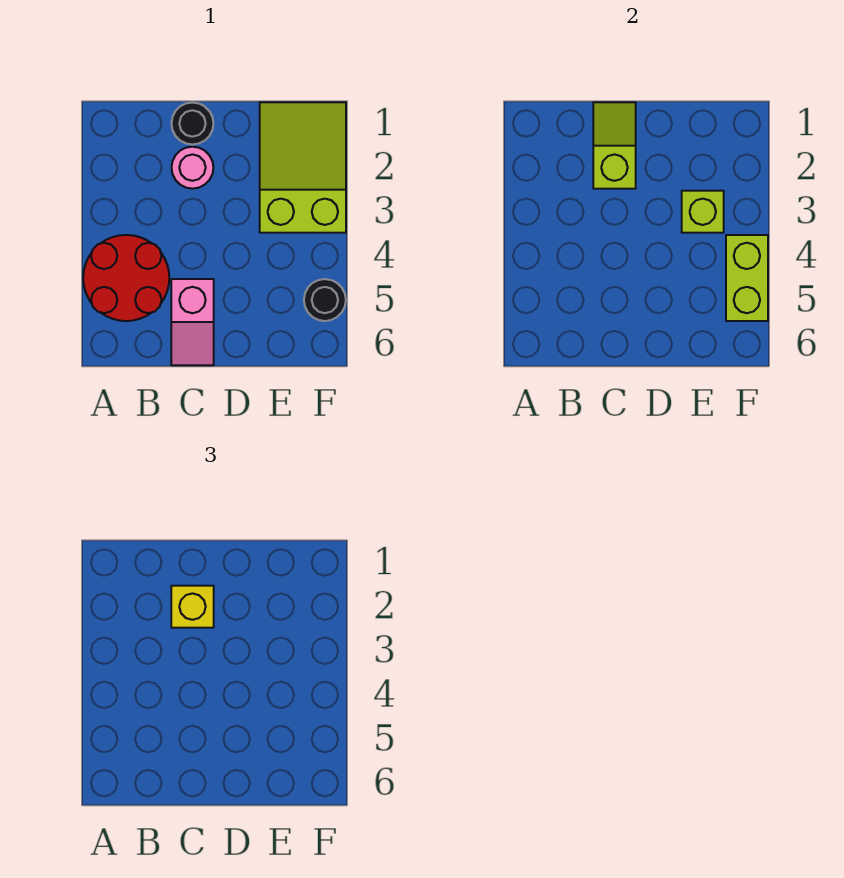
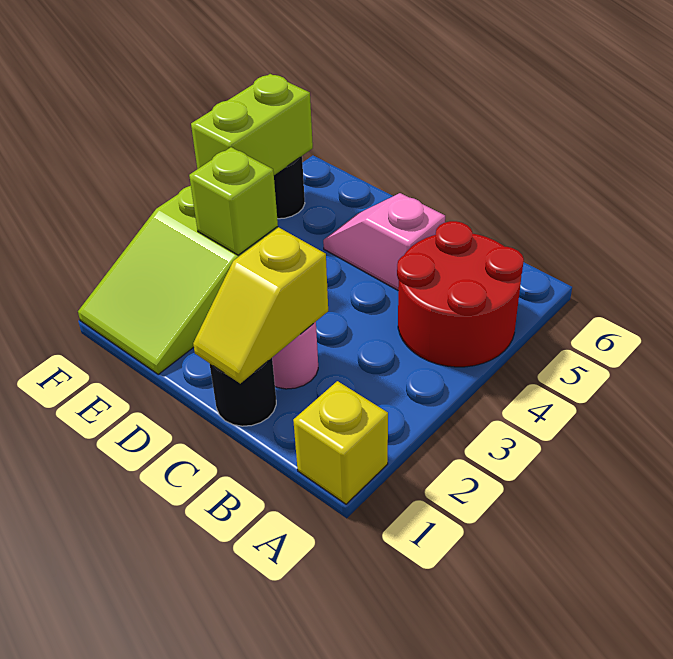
lime 1x2 slope [593,102,636,189] -> yellow 1x2 slope [193,227,328,383]
yellow 1x1 brick [171,586,214,628] -> yellow 1x1 brick moved to [293,381,388,504]
pink 1x2 slope [171,279,214,365] -> pink 1x2 slope turned to [323,193,445,290]

